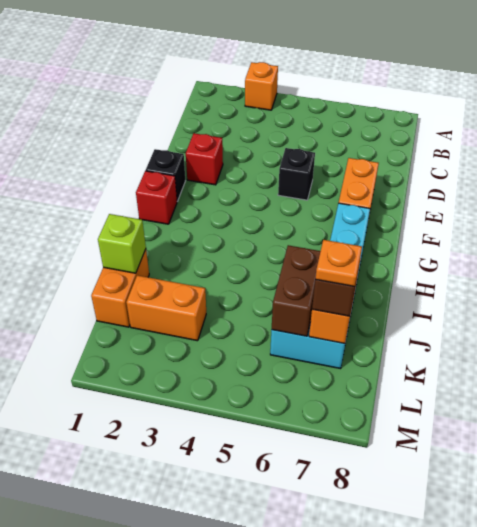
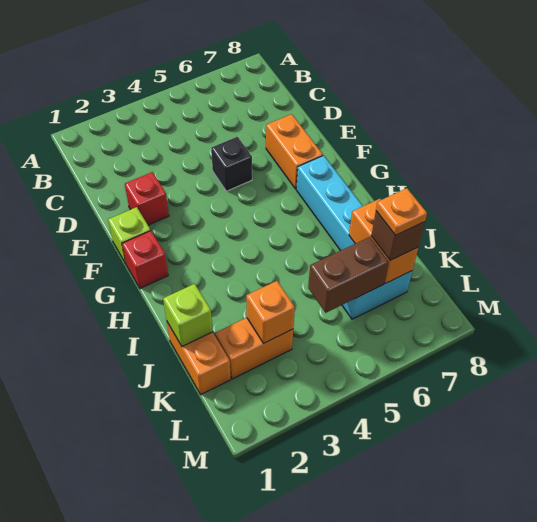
orange 1x1 brick [245,62,278,110] -> orange 1x1 brick moved to [246,281,295,344]
black 1x1 brick [146,149,185,201] -> lime 1x1 brick [108,207,151,264]
brown 1x2 brick [272,245,321,336] -> brown 1x2 brick turned to [308,237,388,313]

